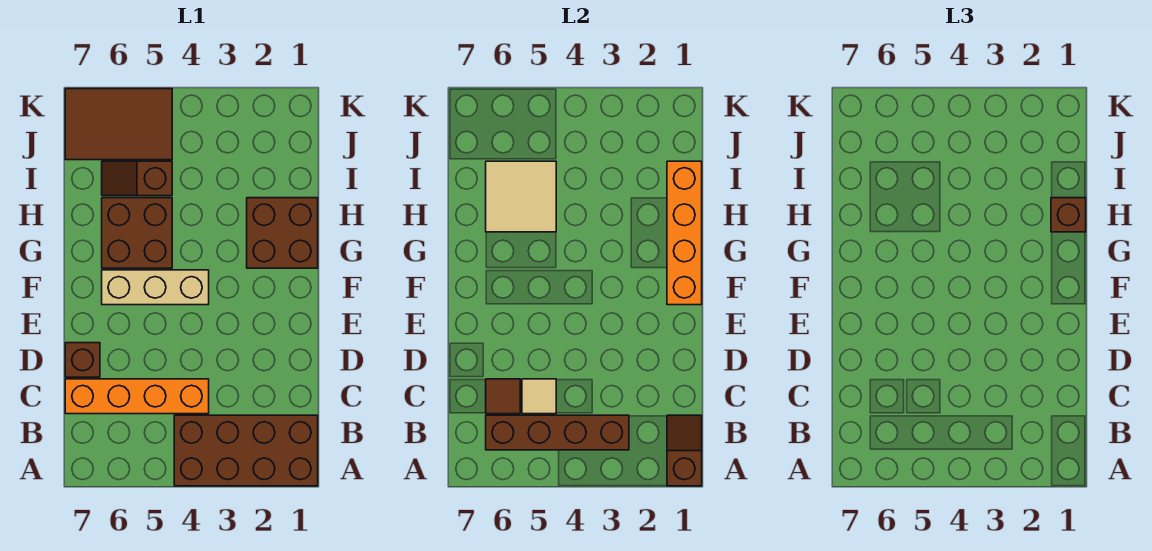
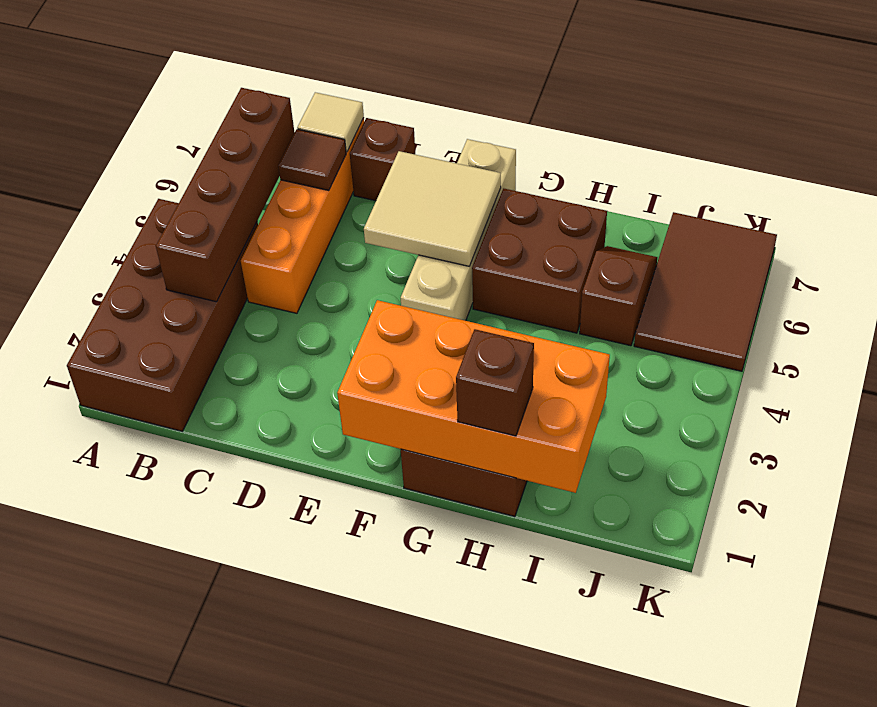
brown 1x2 slope [667,415,702,486] -> none
tan 1x1 tile [522,379,556,414] -> tan 1x1 tile moved to [297,92,364,152]
orange 1x4 brick [667,161,702,305] -> orange 2x4 brick [337,300,610,493]
tan 1x3 brick [102,270,209,305] -> tan 1x4 brick [401,139,516,321]
tan 2x2 tile [486,161,556,232] -> tan 2x2 tile moved to [364,151,501,266]

